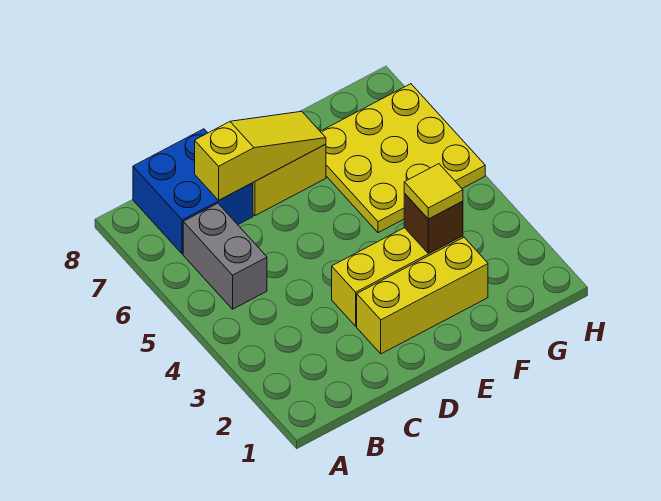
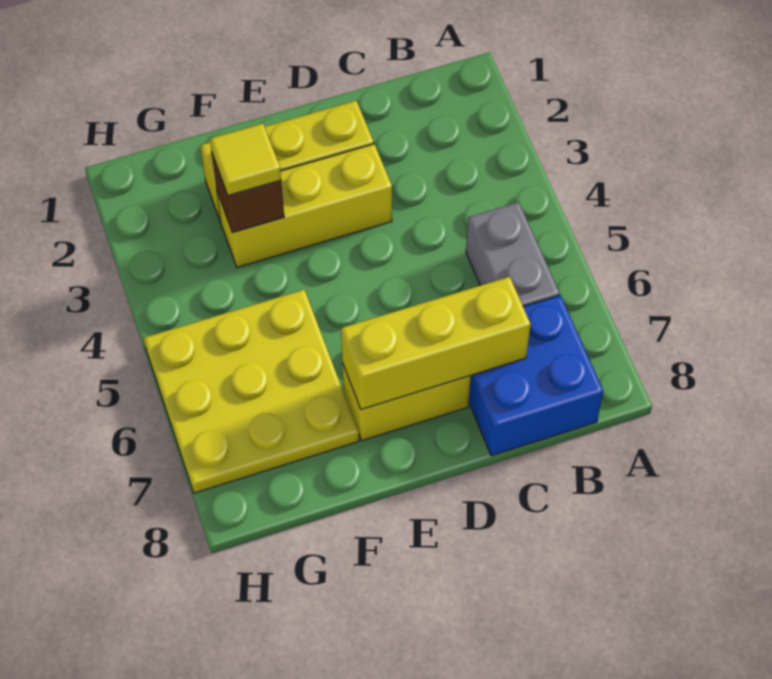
yellow 1x3 slope [195,111,326,200] -> yellow 1x3 brick [341,277,531,409]

